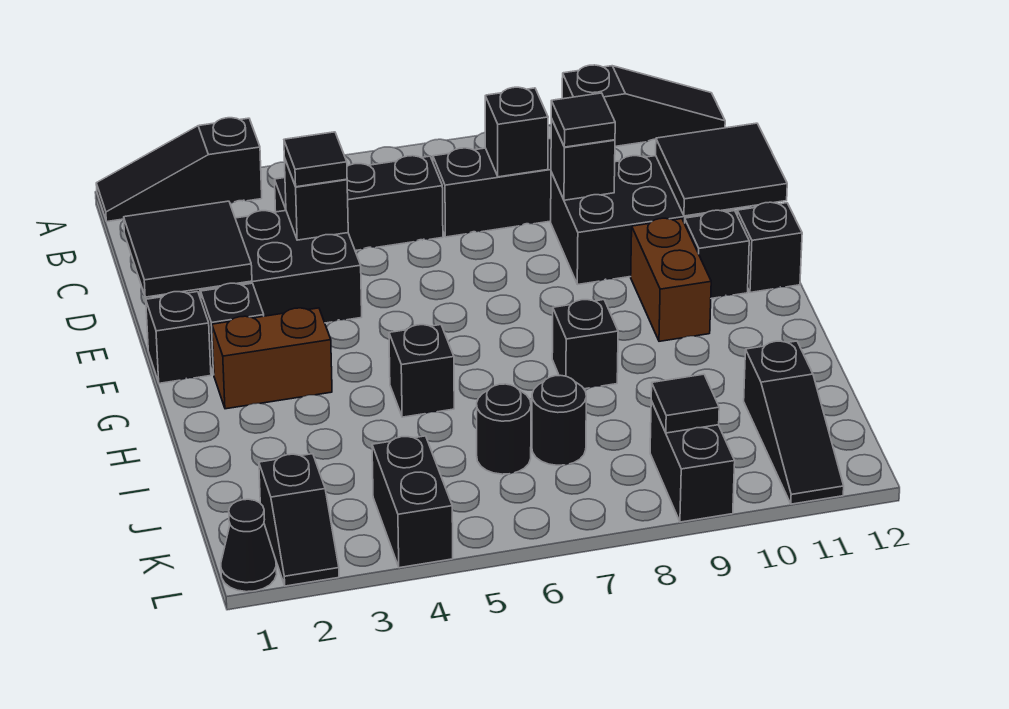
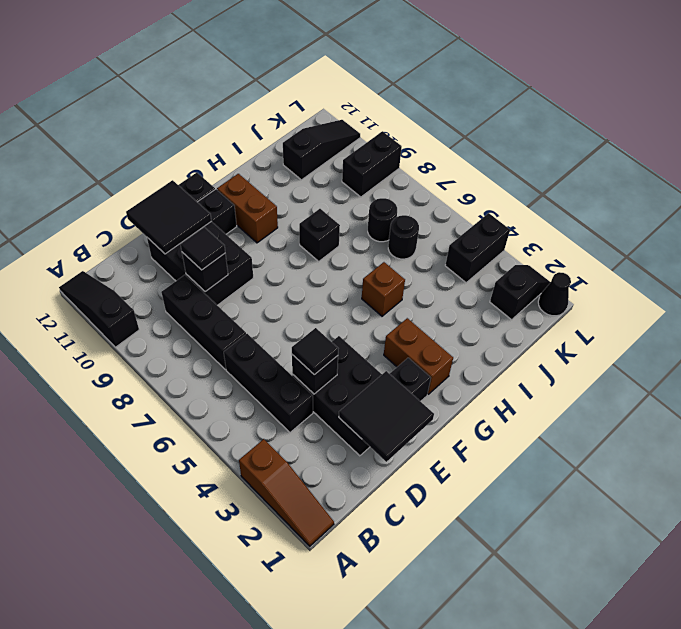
black 1x3 slope [96,118,262,221] -> brown 1x3 slope [239,439,334,546]
black 1x1 brick [485,87,548,177] -> none
black 1x1 brick [146,292,211,383] -> none
brown 1x2 brick [631,218,711,341] -> brown 1x2 brick turned to [217,174,278,243]
black 1x1 brick [389,325,454,417] -> brown 1x1 brick [362,262,405,316]
black 1x1 tile [651,374,719,433] -> none

